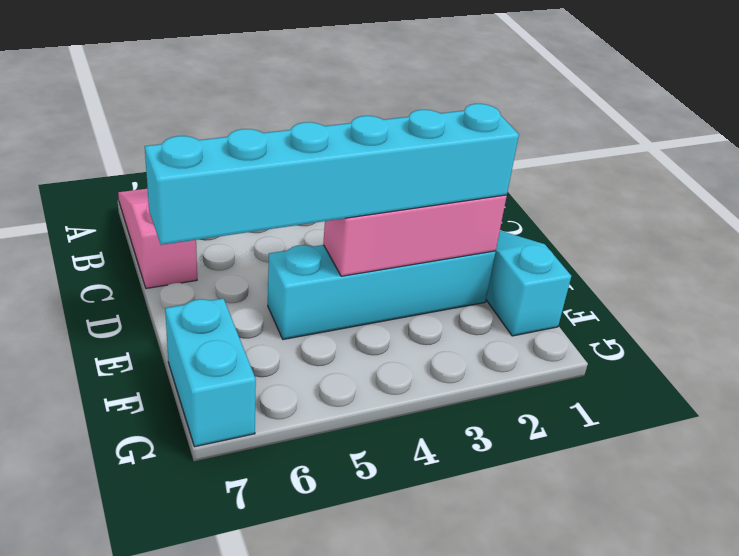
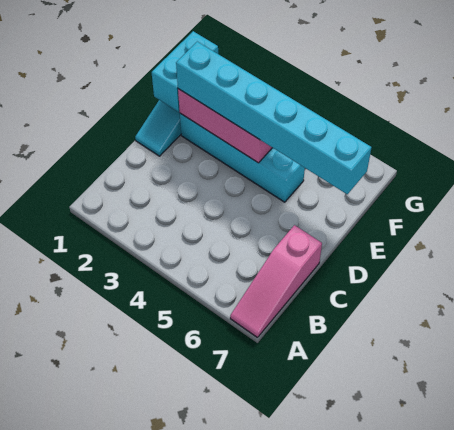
cyan 1x2 brick [165,298,256,447] -> cyan 1x2 brick moved to [152,31,218,112]

